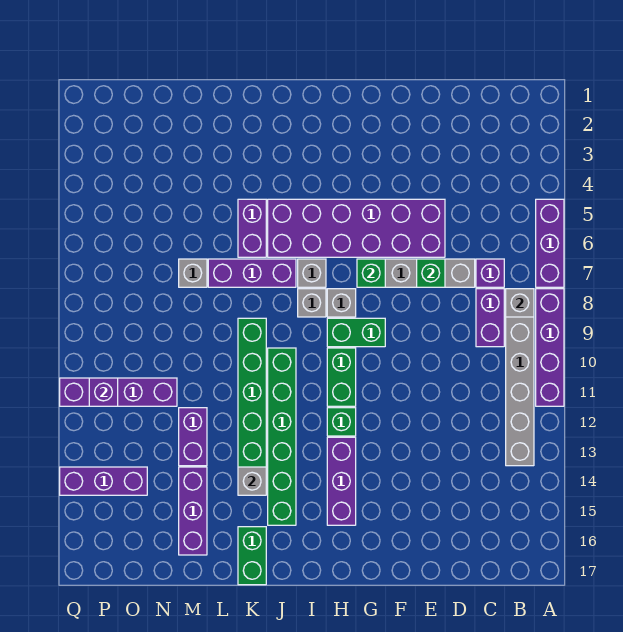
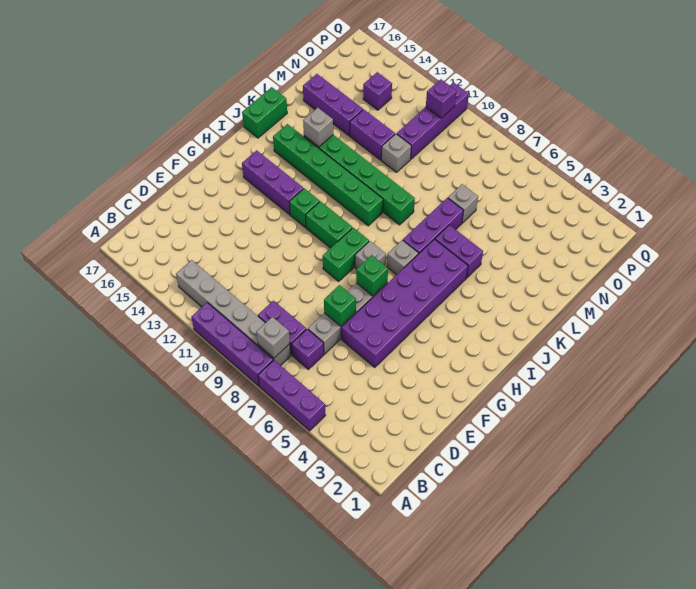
grey 1x1 brick [298,289,326,317] -> grey 1x1 brick moved to [381,134,411,172]
green 1x2 brick [238,527,266,585] -> green 1x2 brick turned to [242,87,287,138]
purple 1x3 brick [60,467,147,495] -> purple 1x1 brick [363,72,392,110]

